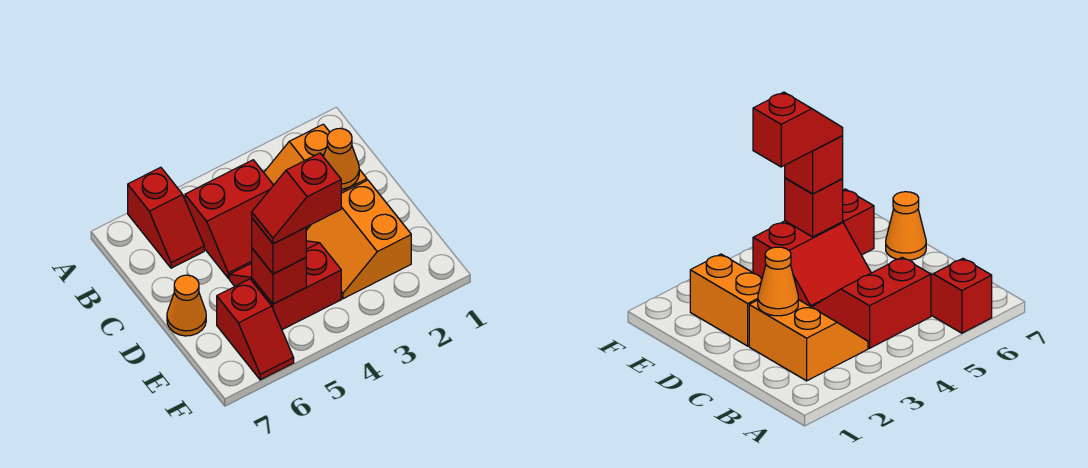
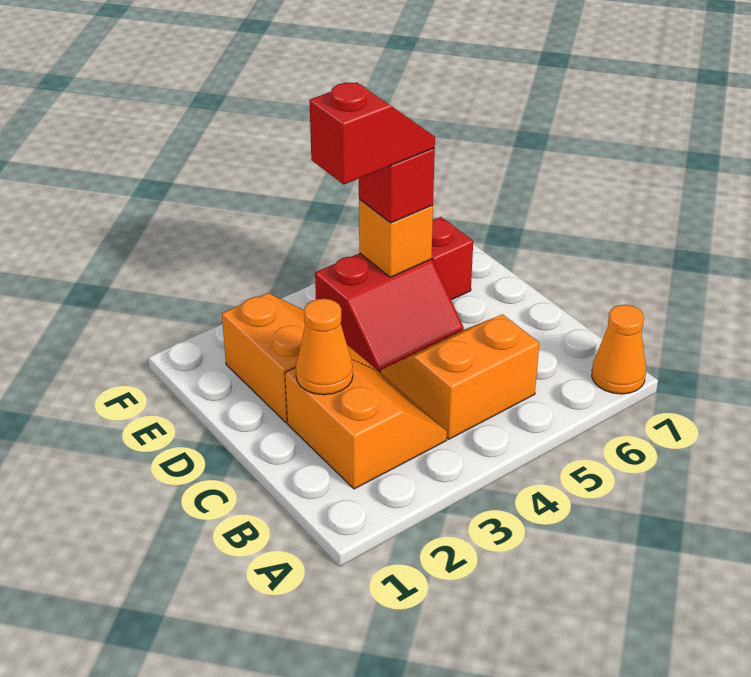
red 1x2 slope [128,167,204,268] -> none
red 2x2 slope [185,160,273,278] -> orange 2x2 slope [380,314,539,439]
orange 1x1 cone [167,275,206,336] -> orange 1x1 cone moved to [592,305,646,394]
red 1x1 brick [252,249,306,304] -> orange 1x1 brick [359,199,433,277]

